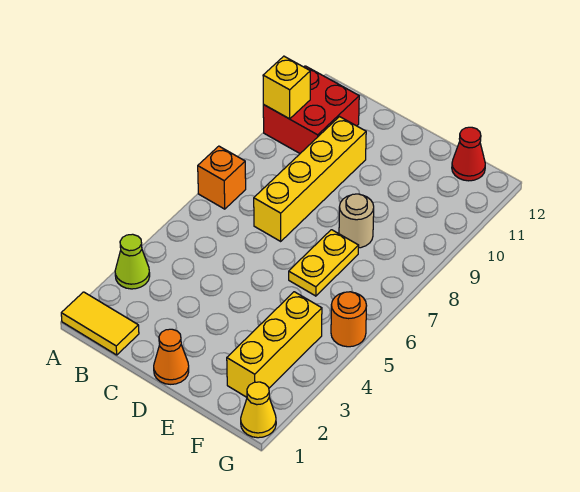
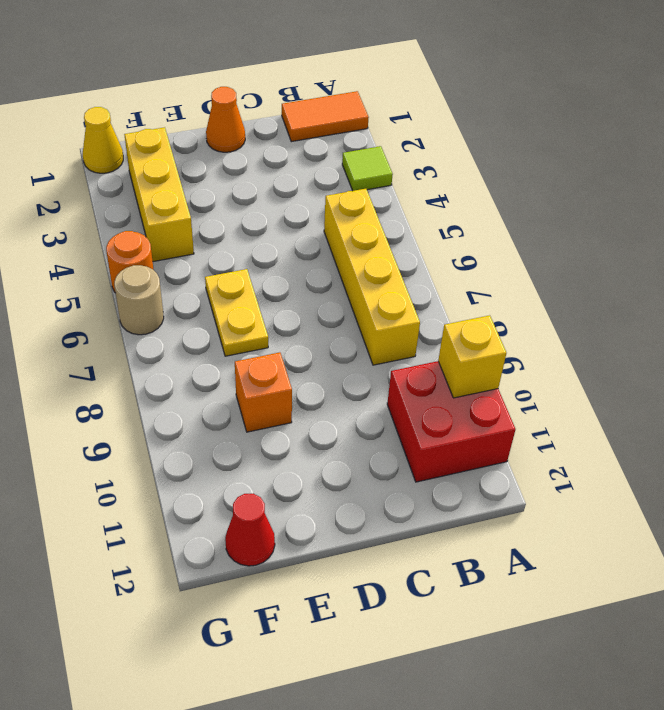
yellow 1x2 tile [61,292,139,355] -> orange 1x2 tile [282,91,369,142]
lime 1x1 cone [115,234,150,289] -> lime 1x1 tile [342,146,393,191]
orange 1x1 brick [198,146,246,209] -> orange 1x1 brick moved to [235,352,292,432]
yellow 1x4 brick [254,117,366,241] -> yellow 1x4 brick moved to [324,189,420,365]
tan 1x1 round brick [339,194,374,248] -> tan 1x1 round brick moved to [114,265,164,335]

